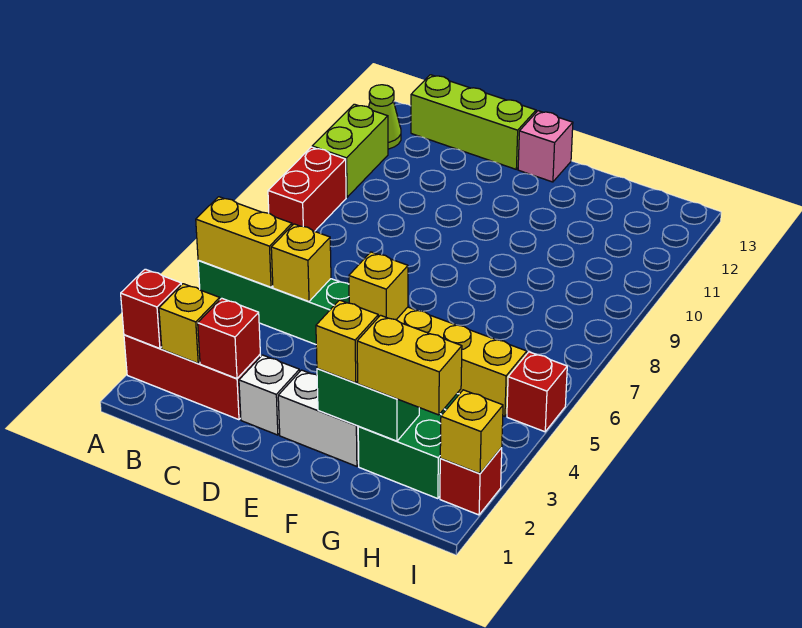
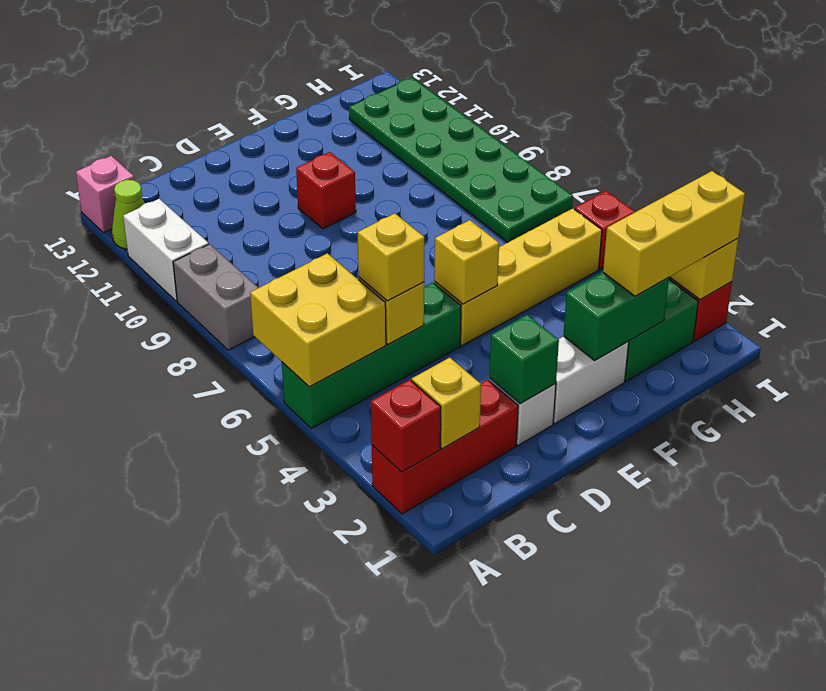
yellow 1x2 brick [196,197,292,287] -> yellow 2x2 brick [250,253,386,387]
red 1x2 brick [268,147,346,231] -> grey 1x2 brick [173,244,258,350]
lime 1x2 brick [312,104,388,197] -> white 1x2 brick [123,199,209,301]
lime 1x3 brick [411,75,536,169] -> none
red 1x1 brick [198,298,260,379] -> red 1x1 brick moved to [296,152,356,229]
none -> green 1x1 brick [489,315,559,404]
pink 1x1 brick [518,111,573,182] -> pink 1x1 brick moved to [76,156,134,233]
yellow 1x1 brick [316,300,378,383] -> yellow 1x1 brick moved to [358,213,424,301]
yellow 1x2 brick [357,315,462,415] -> yellow 1x3 brick [603,171,745,296]
none -> green 2x6 plate [349,78,573,242]

